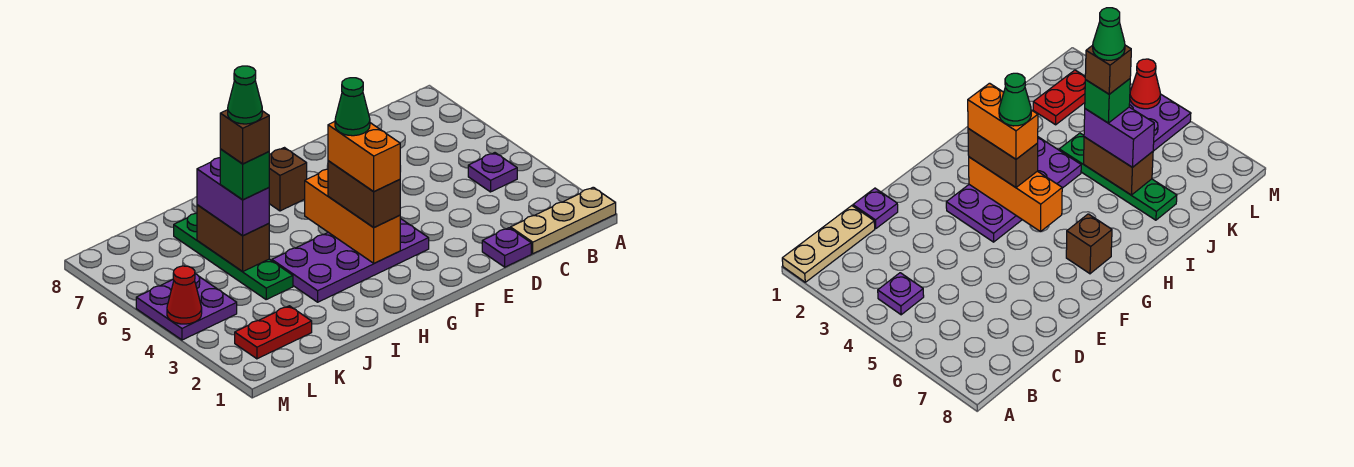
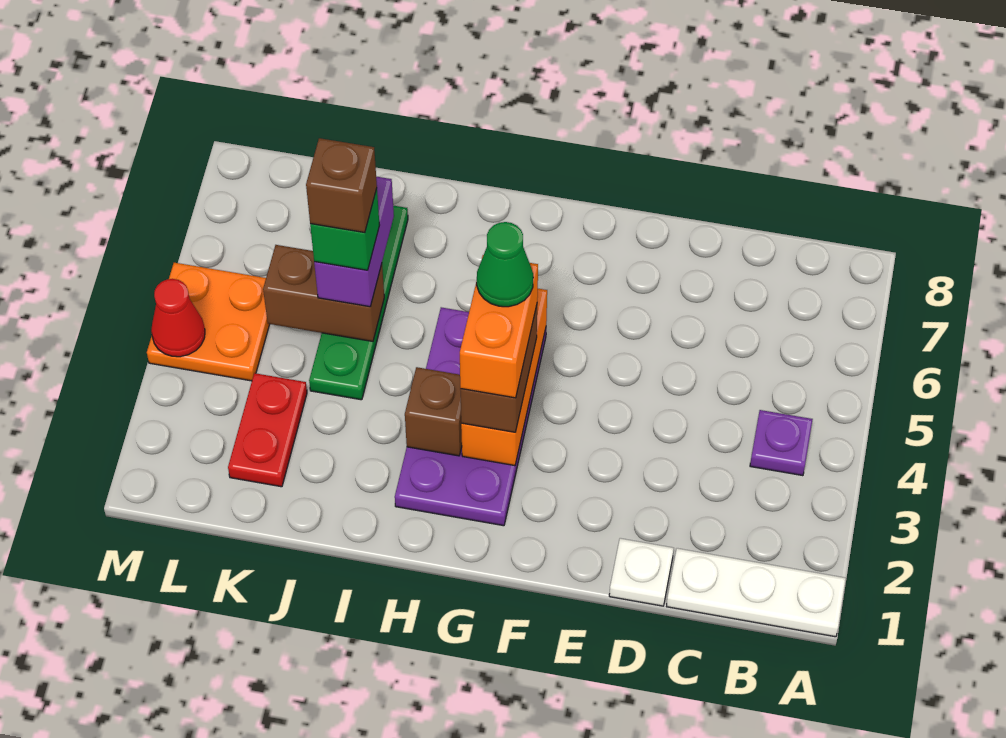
tan 1x3 plate [511,187,616,254] -> white 1x3 plate [666,548,846,637]
purple 1x1 plate [482,228,531,267] -> white 1x1 plate [609,538,674,606]
purple 2x4 plate [272,218,429,302] -> purple 2x4 plate turned to [395,307,546,526]
brown 1x1 brick [269,148,307,211] -> brown 1x1 brick moved to [405,367,462,456]
brown 1x2 brick [197,205,269,272] -> brown 1x2 brick turned to [263,245,384,341]
green 1x1 cone [228,66,262,124] -> none
red 1x2 plate [235,306,312,359] -> red 1x2 plate turned to [228,373,307,487]
purple 2x2 plate [136,274,237,340] -> orange 2x2 plate [147,263,270,381]

